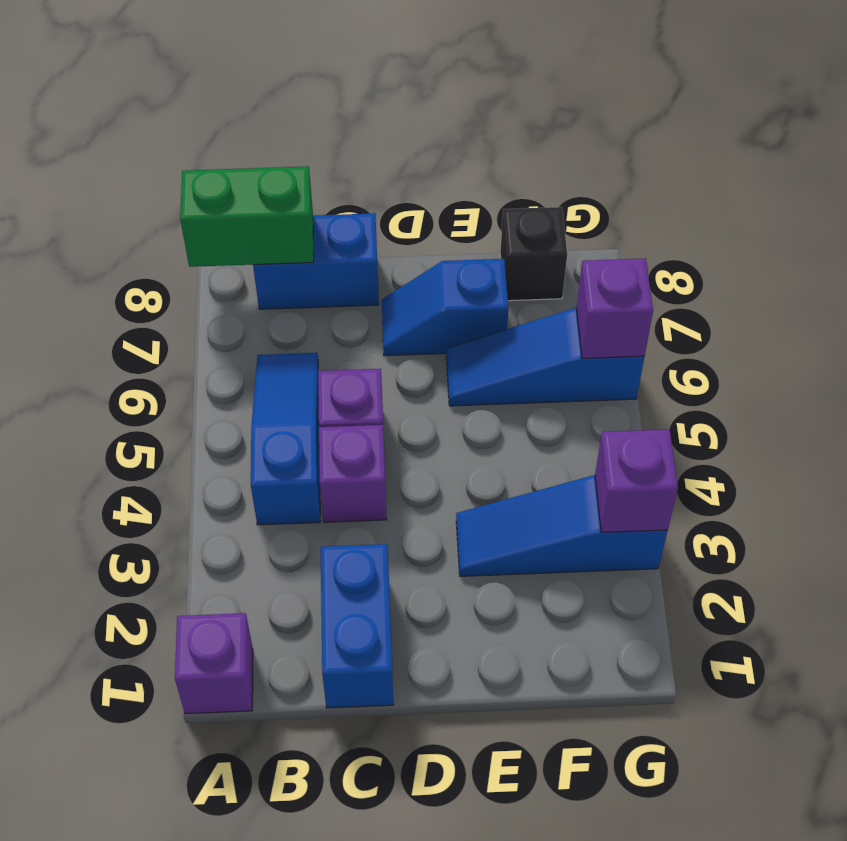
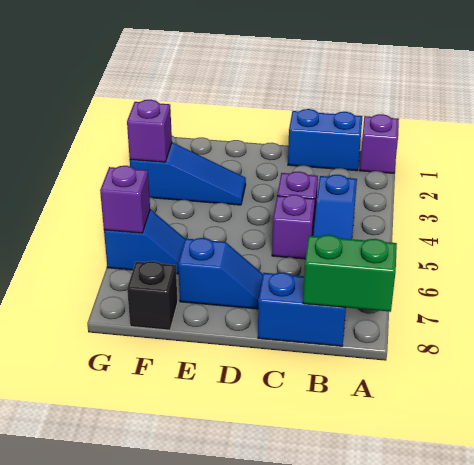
blue 1x2 brick [321,544,393,708] -> blue 1x2 brick turned to [288,109,363,171]
blue 1x3 slope [446,308,644,406] -> blue 1x2 slope [104,210,185,274]

